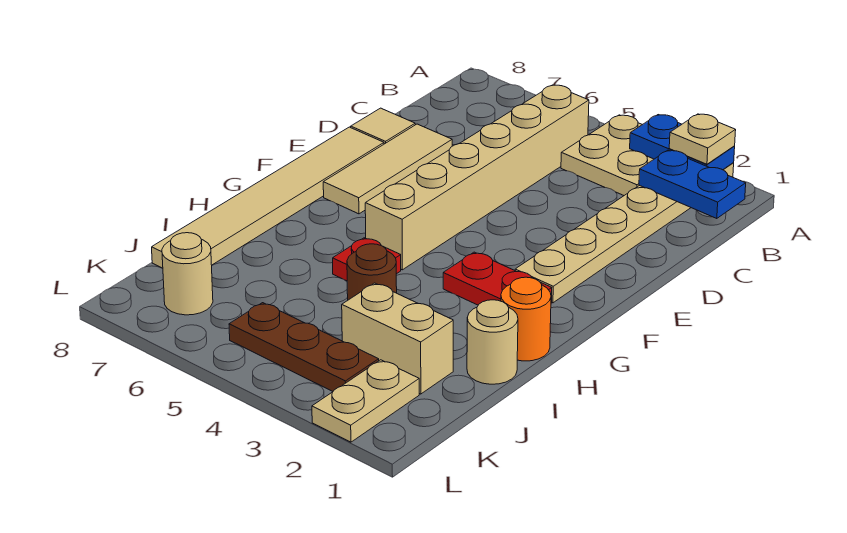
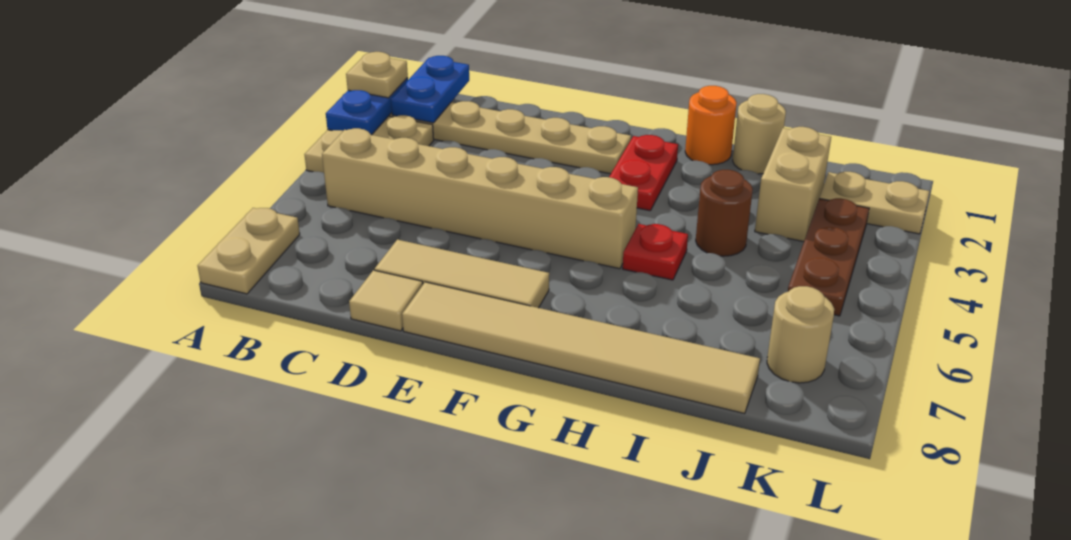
none -> tan 1x2 plate [198,208,300,294]

